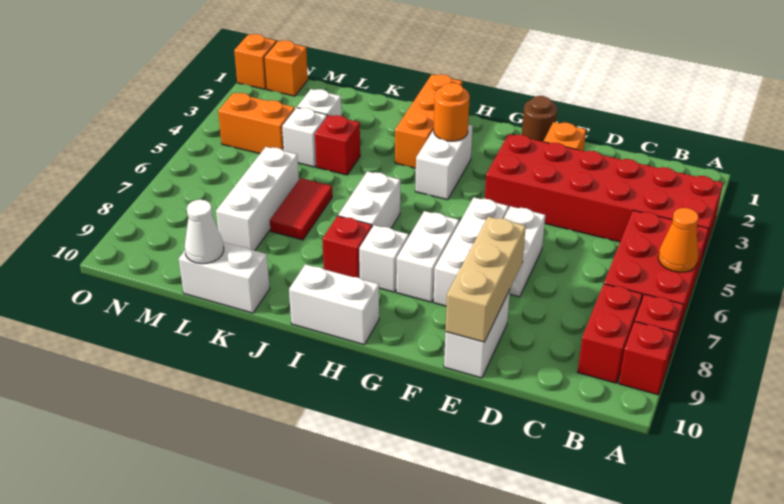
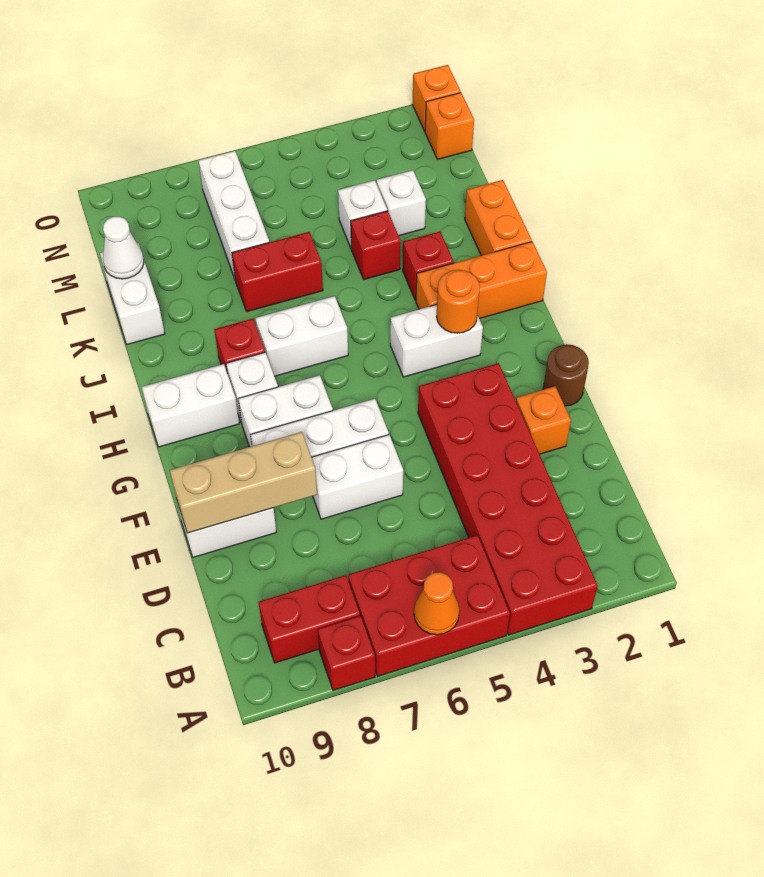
red 1x1 brick [619,321,675,395] -> red 1x1 brick moved to [403,231,454,300]
white 1x2 brick [289,264,379,345] -> white 1x2 brick turned to [142,364,239,447]
red 1x2 tile [270,178,332,240] -> red 1x2 brick [232,232,323,312]
white 1x3 brick [216,147,299,251] -> white 1x3 brick turned to [199,151,269,278]
orange 1x2 brick [218,93,295,154] -> orange 1x2 brick moved to [465,180,532,256]

